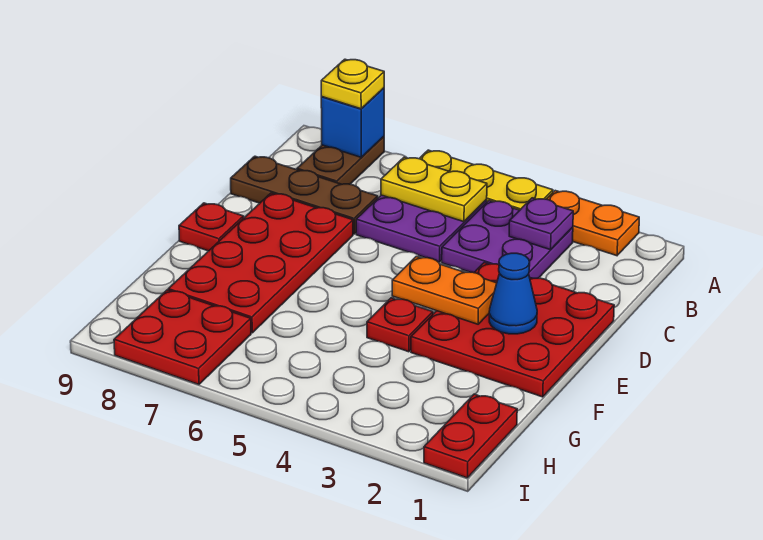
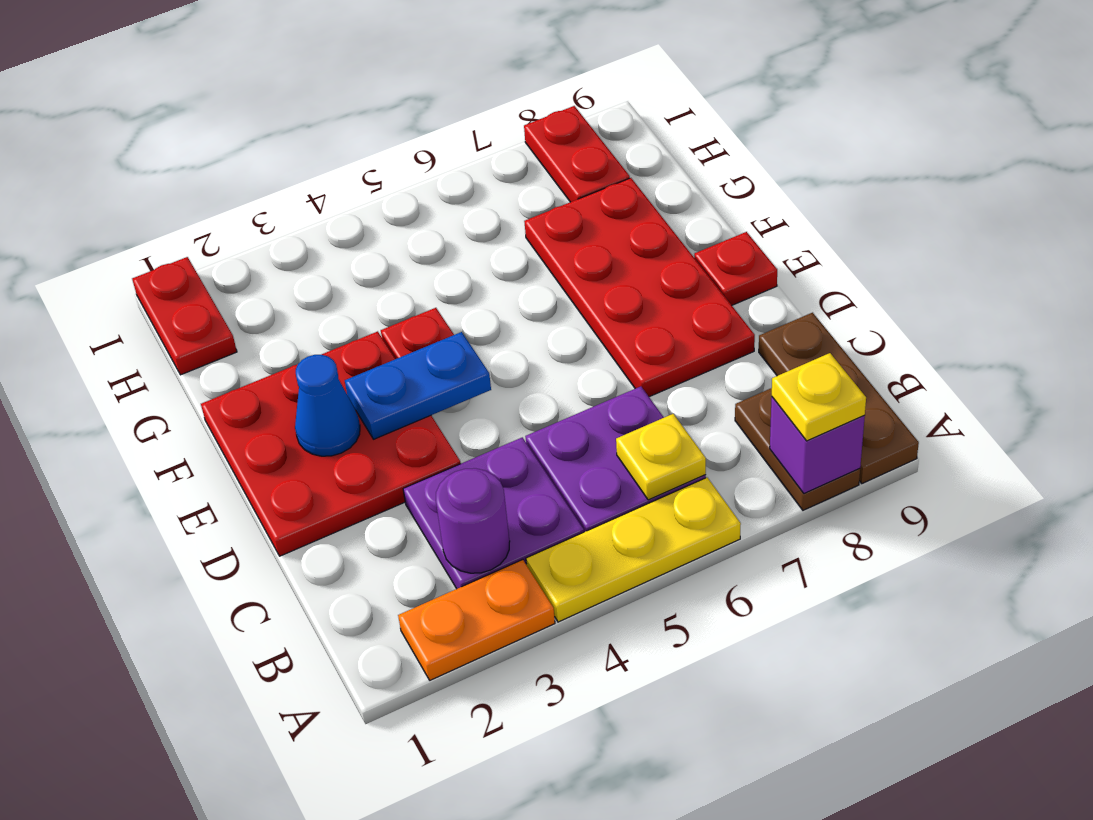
blue 1x1 brick [321,88,384,157] -> purple 1x1 brick [770,397,865,493]
purple 1x1 plate [509,198,573,250] -> purple 1x1 round brick [436,468,510,573]
yellow 1x2 plate [381,157,487,222] -> yellow 1x1 plate [616,414,706,500]
brown 1x3 plate [231,156,378,234] -> brown 1x3 plate turned to [759,313,919,483]
orange 1x2 plate [392,257,497,324] -> blue 1x2 plate [345,332,491,439]
red 2x2 plate [114,290,251,384] -> red 1x2 plate [524,106,630,202]

